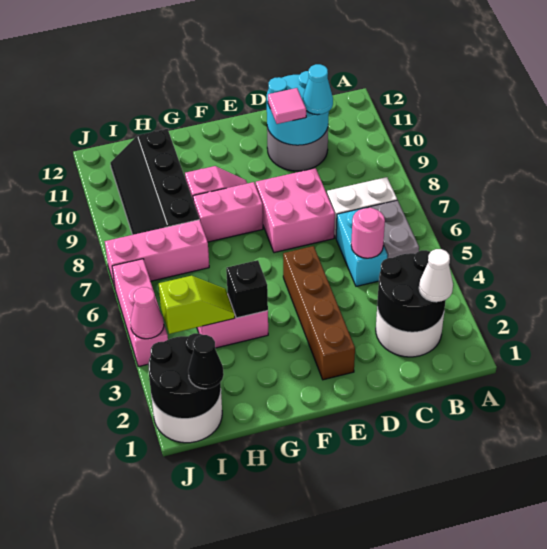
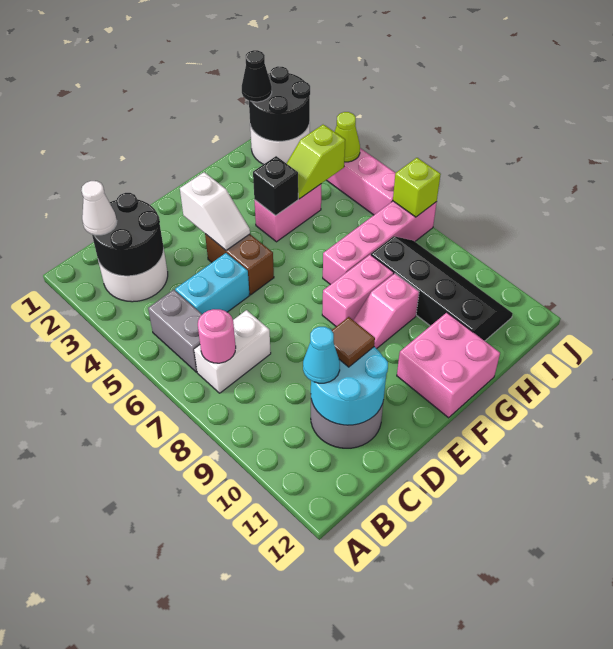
cyan 1x2 brick [336,207,387,286] -> cyan 1x2 brick turned to [175,253,250,314]
pink 1x1 round brick [351,208,385,258] -> pink 1x1 round brick moved to [198,309,236,363]
pink 2x2 brick [256,168,335,253] -> pink 2x2 brick moved to [397,313,500,418]
pink 1x1 tile [268,88,306,124] -> brown 1x1 tile [332,317,375,367]
brown 1x4 brick [283,246,355,380] -> brown 1x2 brick [205,234,274,295]
none -> white 1x2 slope [180,172,250,250]
pink 1x3 brick [105,220,209,287] -> pink 1x4 brick [323,201,437,285]
pink 1x1 cone [130,287,164,339] -> lime 1x1 cone [335,112,360,162]
none -> lime 1x1 brick [393,158,441,217]

